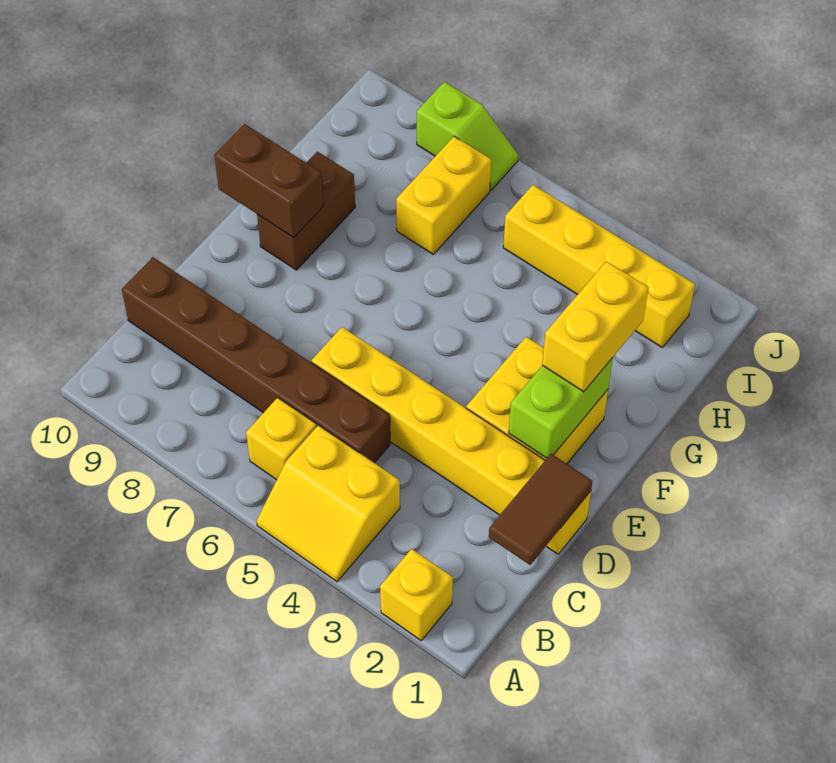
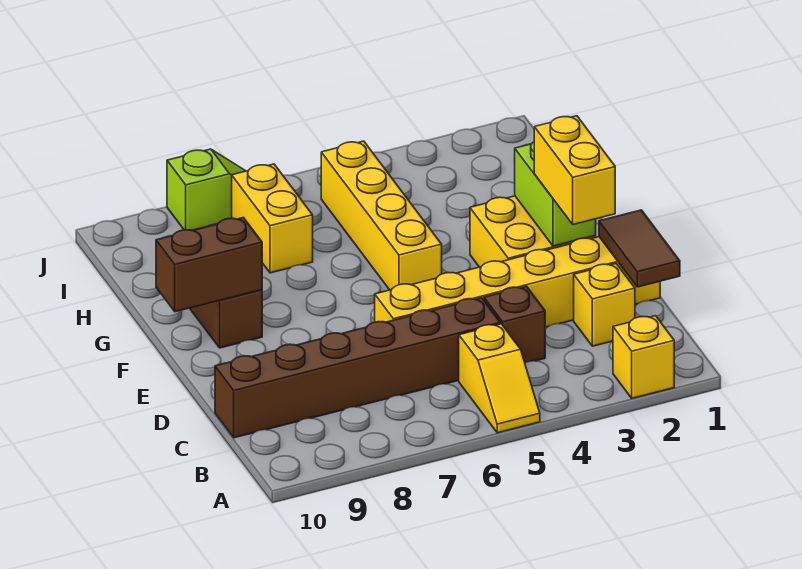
yellow 2x2 slope [257,425,400,582] -> yellow 1x2 slope [459,324,540,433]
yellow 1x1 brick [246,398,317,480] -> yellow 1x1 brick moved to [574,264,635,346]
none -> brown 1x1 brick [484,286,545,363]
yellow 1x2 brick [542,261,648,392] -> yellow 1x2 brick moved to [534,116,615,225]
yellow 1x4 brick [503,185,695,348] -> yellow 1x4 brick turned to [321,141,442,290]

